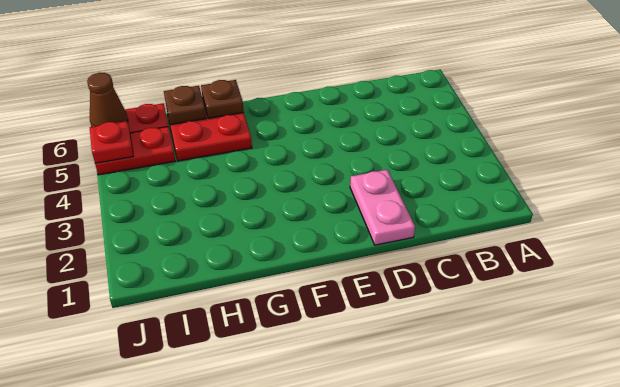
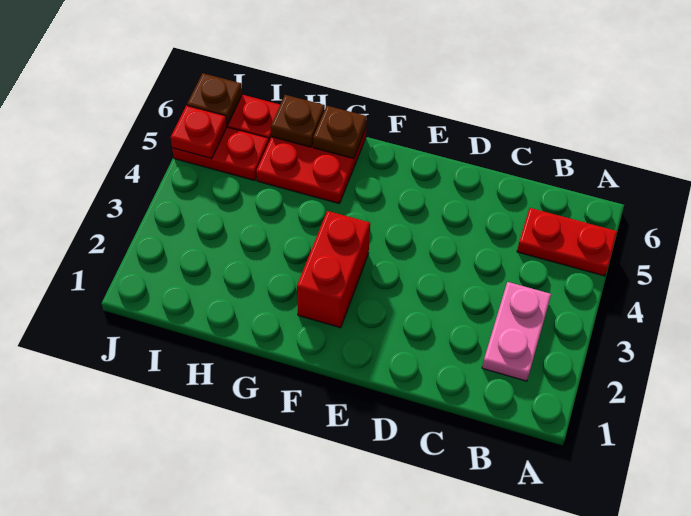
none -> red 1x2 plate [517,208,617,276]
pink 1x2 plate [350,170,415,245] -> pink 1x2 plate moved to [482,282,551,381]
none -> red 1x2 brick [297,211,370,328]
brown 1x1 cone [87,73,128,127] -> brown 1x1 plate [187,73,242,125]

